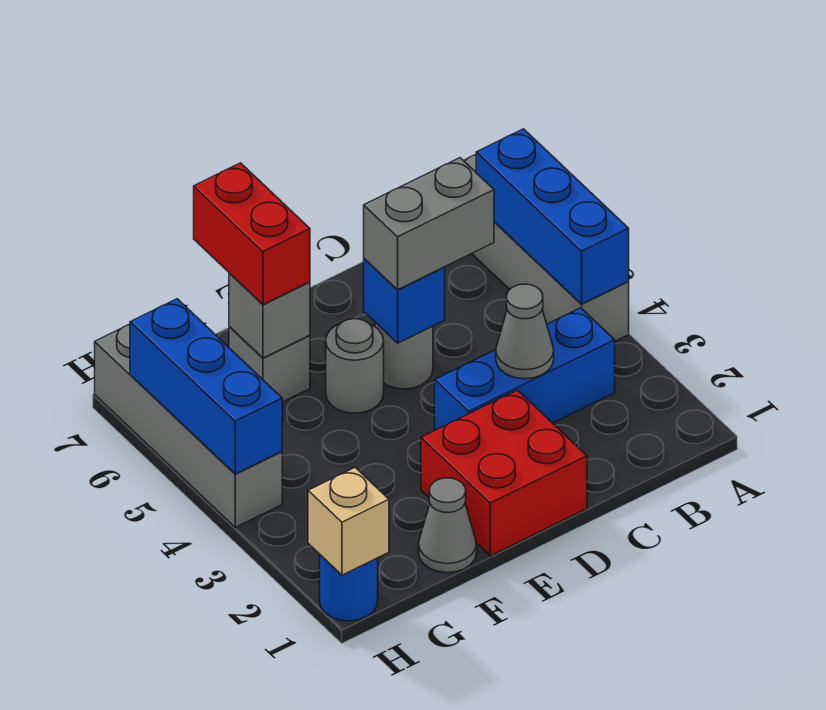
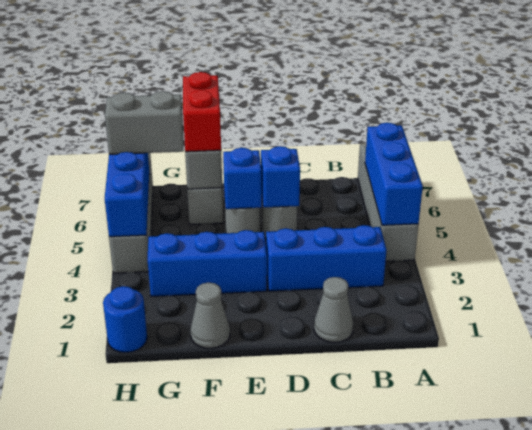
grey 1x1 cone [496,284,554,379] -> grey 1x1 cone moved to [314,277,353,342]
grey 1x2 brick [364,158,494,290] -> grey 1x2 brick moved to [105,91,183,154]
red 2x2 brick [421,390,587,556] -> none
none -> blue 1x3 brick [147,230,267,297]
none -> blue 1x1 brick [223,148,262,209]
tan 1x1 brick [308,468,389,575] -> none

